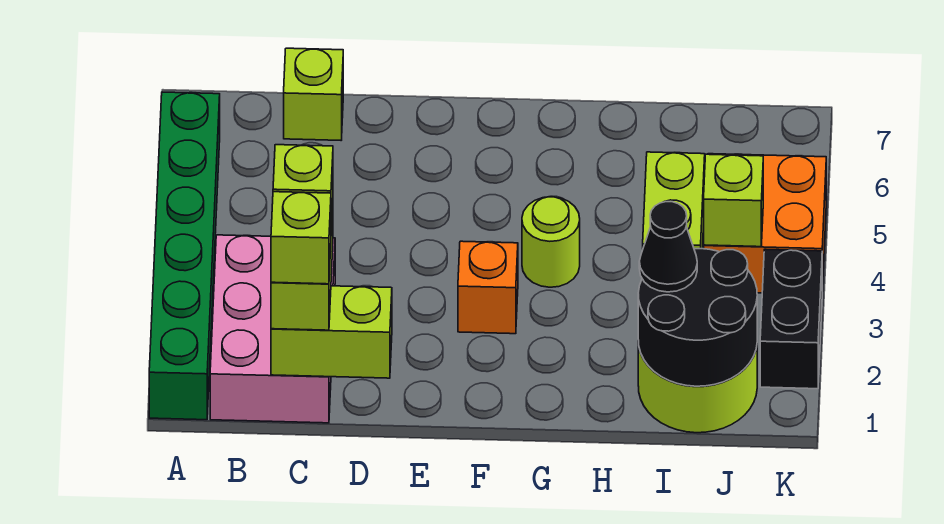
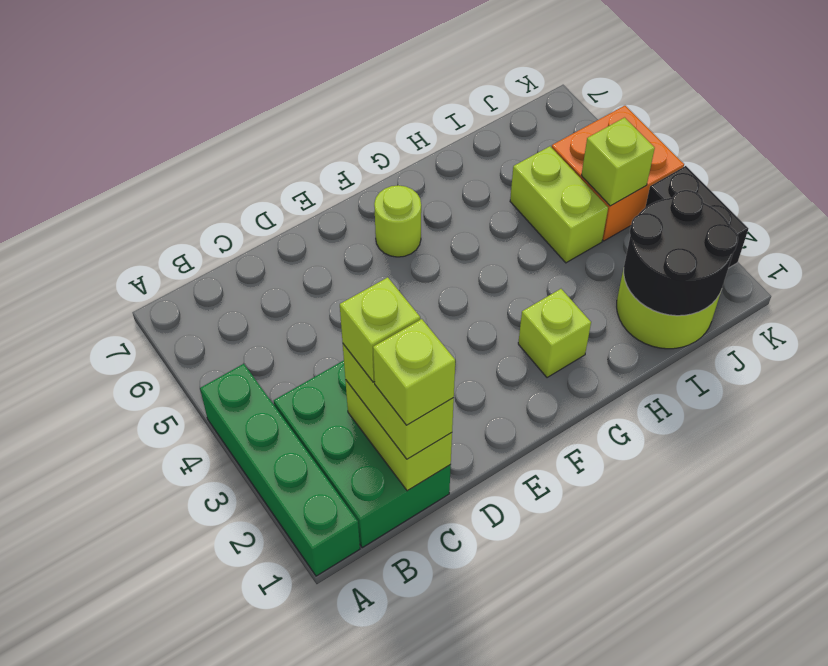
green 1x6 brick [149,92,220,420] -> green 1x4 brick [200,364,360,576]
pink 2x3 brick [210,235,335,423] -> green 2x3 brick [274,360,451,547]
lime 1x2 brick [271,286,392,378] -> lime 1x2 brick turned to [345,380,452,491]
lime 1x1 brick [284,48,343,140] -> lime 1x1 brick moved to [518,289,591,378]
orange 1x1 brick [458,241,518,334] -> none
lime 1x1 round brick [522,197,580,287] -> lime 1x1 round brick moved to [374,185,421,257]
black 1x1 cone [639,202,697,292] -> none

